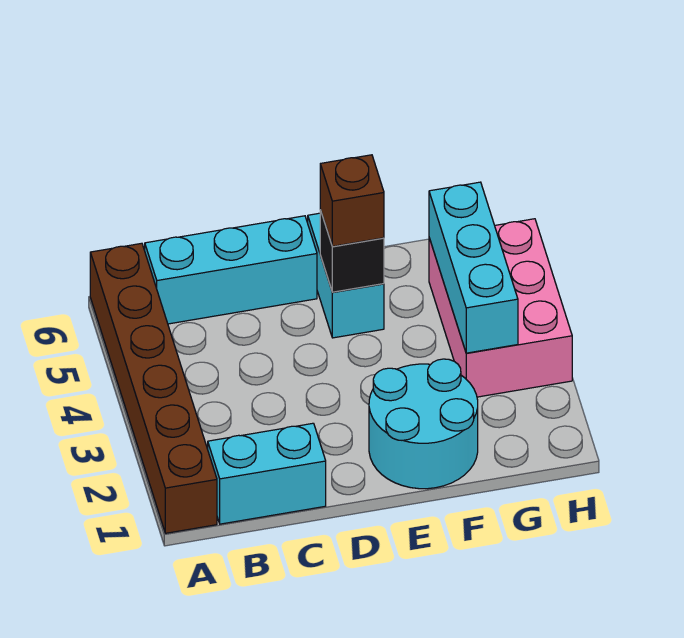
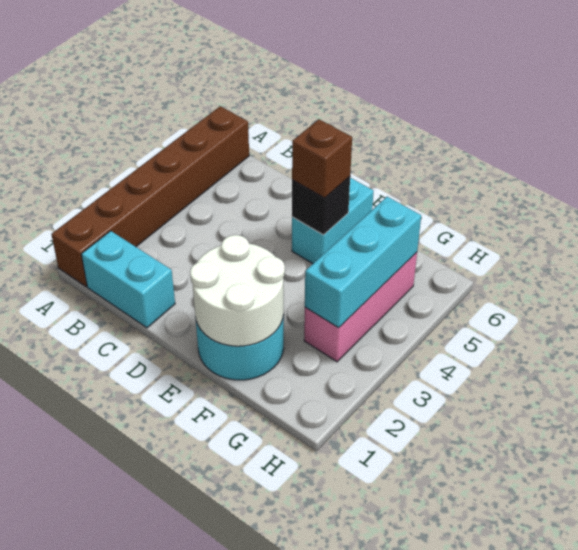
cyan 1x3 brick [145,216,317,324] -> none
none -> white 2x2 round brick [190,235,285,346]
pink 2x3 brick [429,219,572,397] -> pink 1x3 brick [304,252,417,362]

